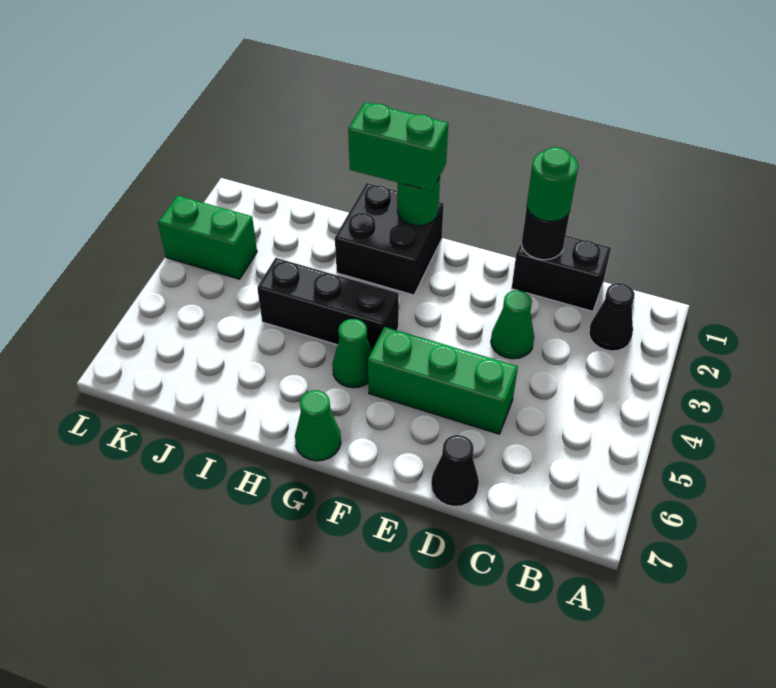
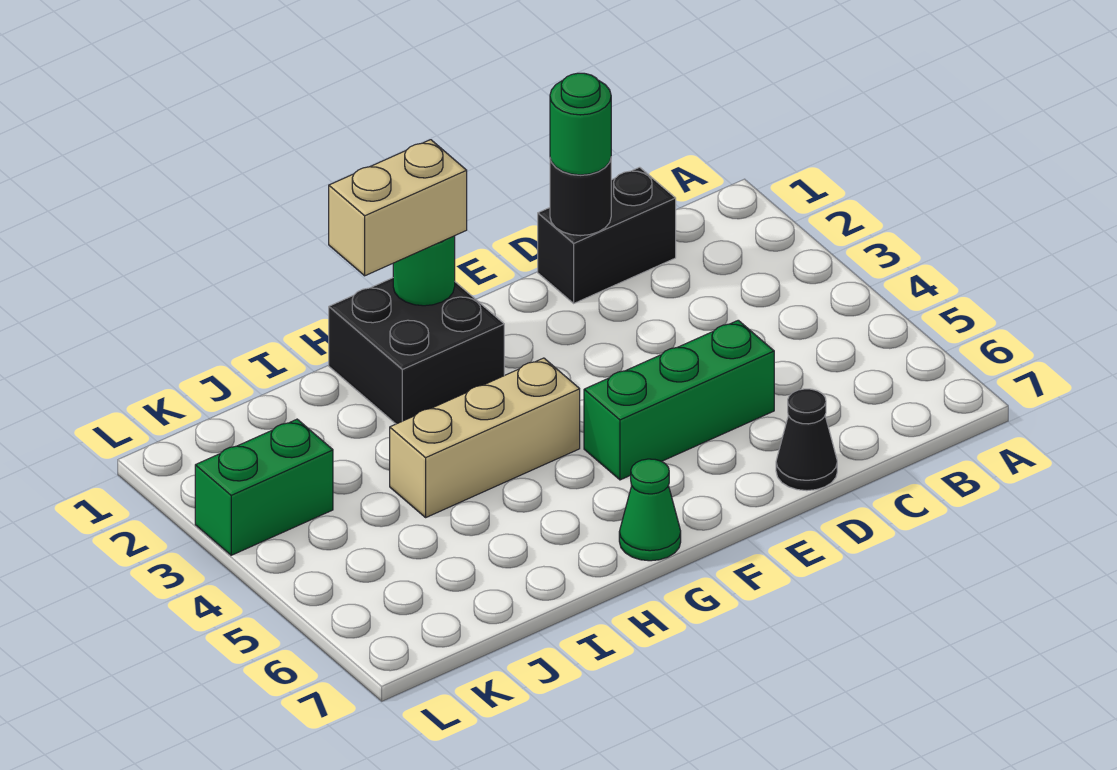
black 1x1 cone [589,283,635,351] -> none
green 1x1 cone [491,291,534,359] -> none
green 1x2 brick [348,102,448,191] -> tan 1x2 brick [329,140,467,276]
black 1x3 brick [257,258,399,350] -> tan 1x3 brick [390,358,580,517]
green 1x1 cone [332,319,372,388] -> none

